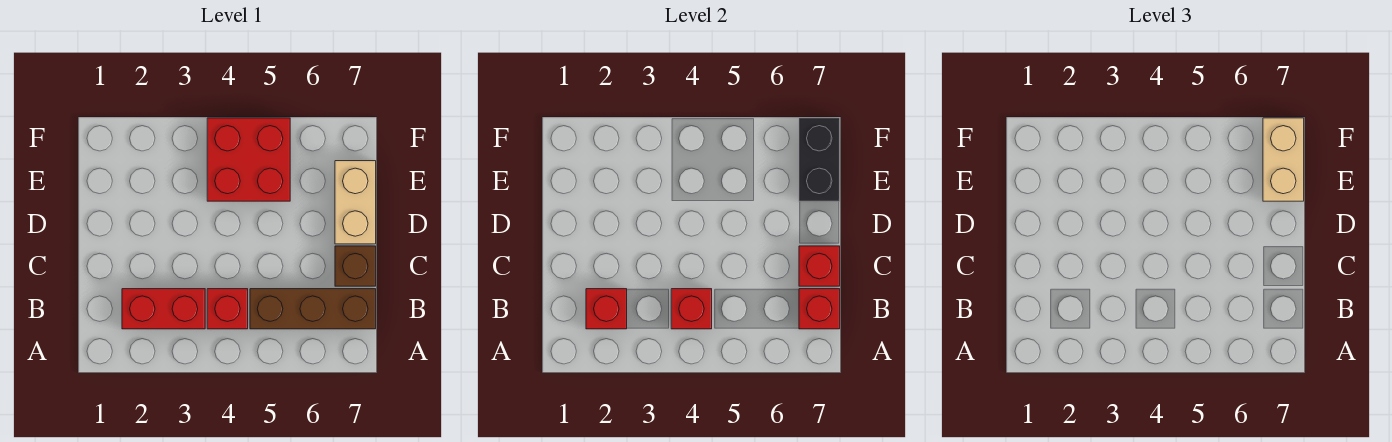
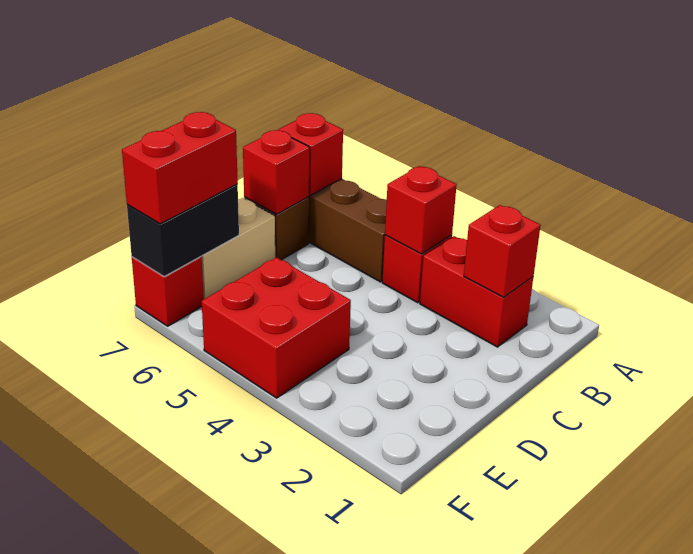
tan 1x2 brick [1263,118,1304,201] -> red 1x2 brick [122,112,238,224]
none -> red 1x1 brick [132,257,204,326]

